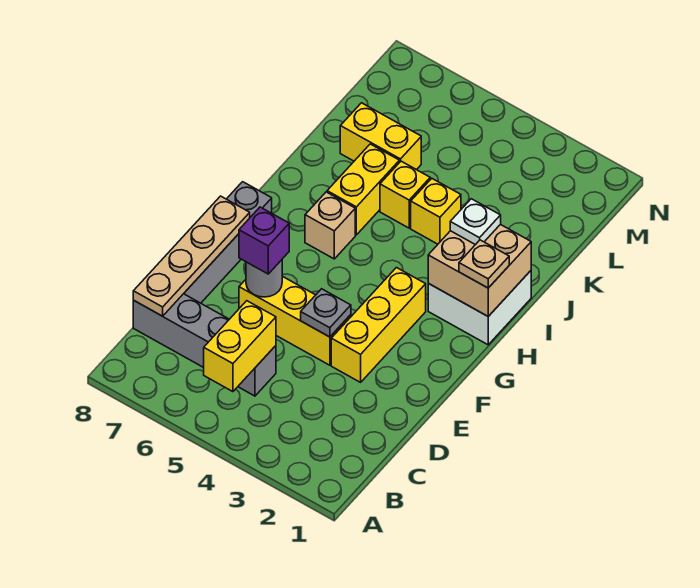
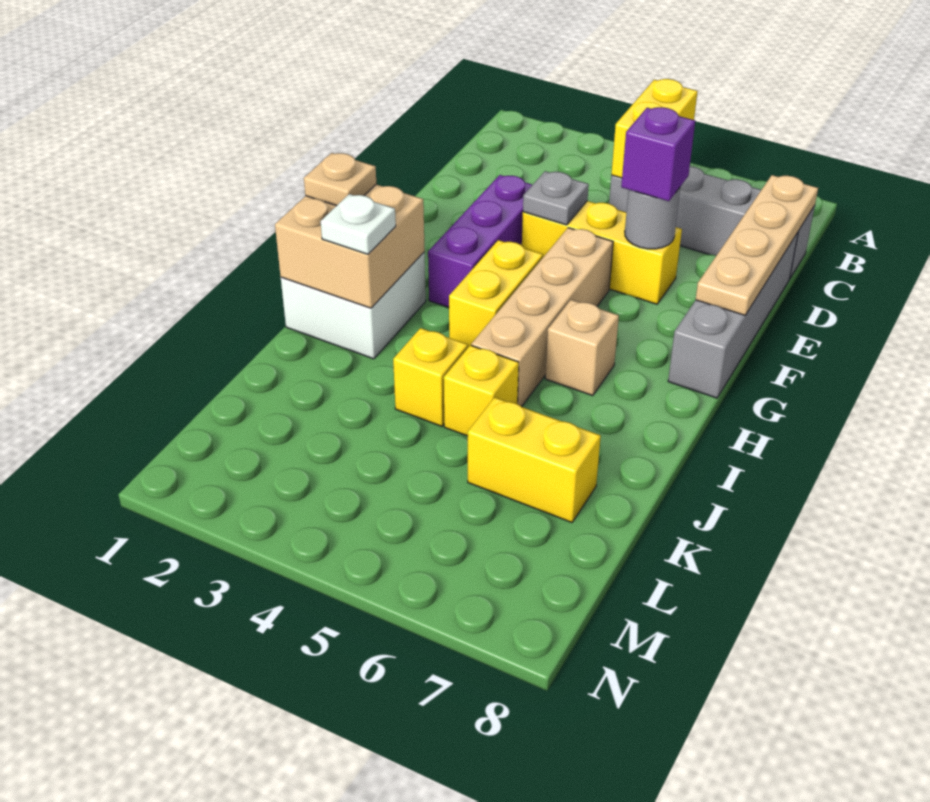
yellow 1x3 brick [331,268,426,382] -> purple 1x3 brick [428,175,532,307]
none -> tan 1x4 brick [471,228,613,407]
yellow 1x2 brick [327,144,399,235] -> yellow 1x2 brick moved to [449,240,543,347]

